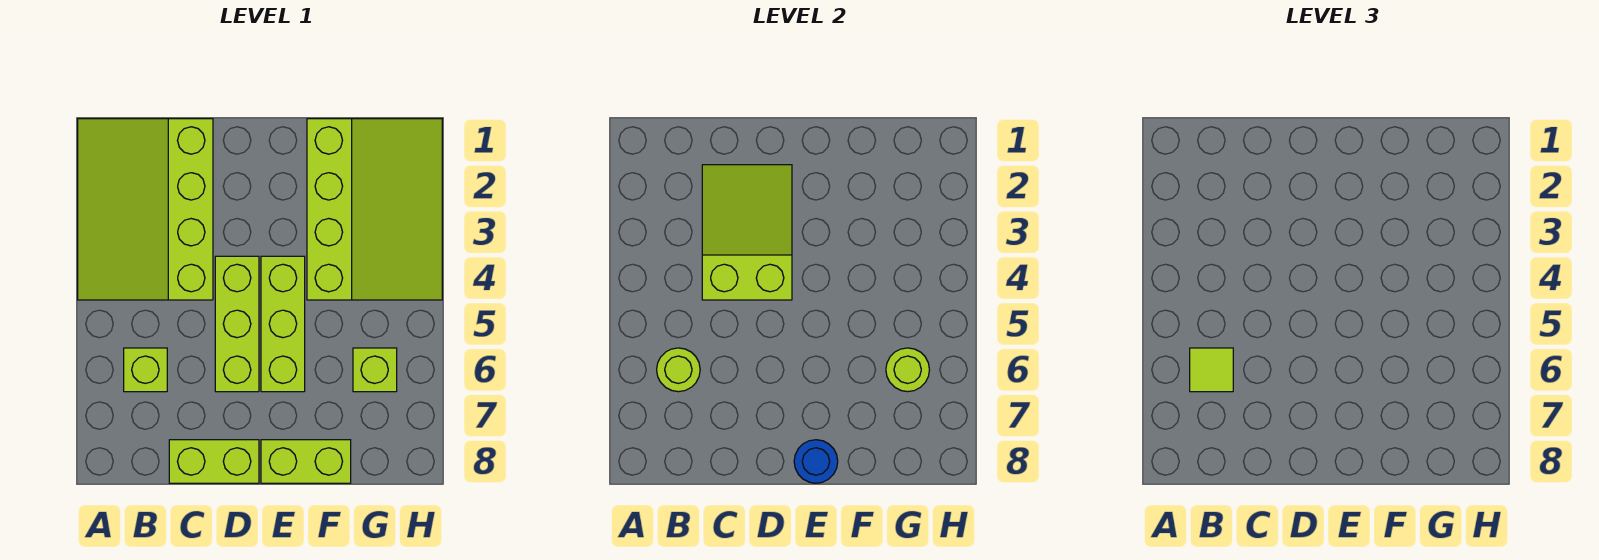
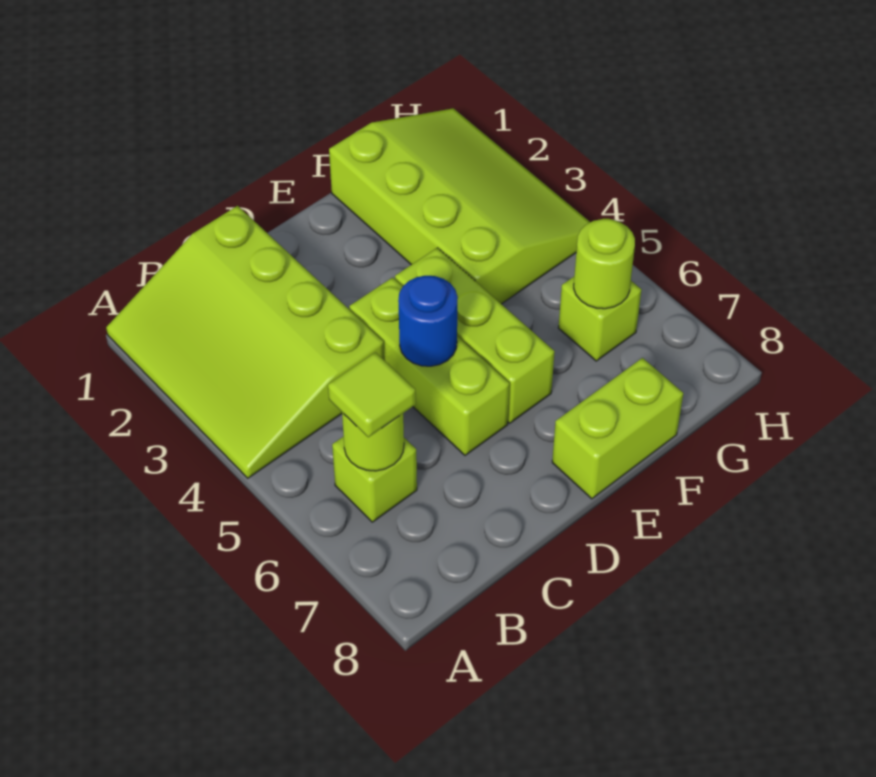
lime 2x3 slope [702,165,792,300] -> none
lime 1x2 brick [169,440,259,483] -> none
blue 1x1 round brick [794,440,838,483] -> blue 1x1 round brick moved to [398,276,458,366]

